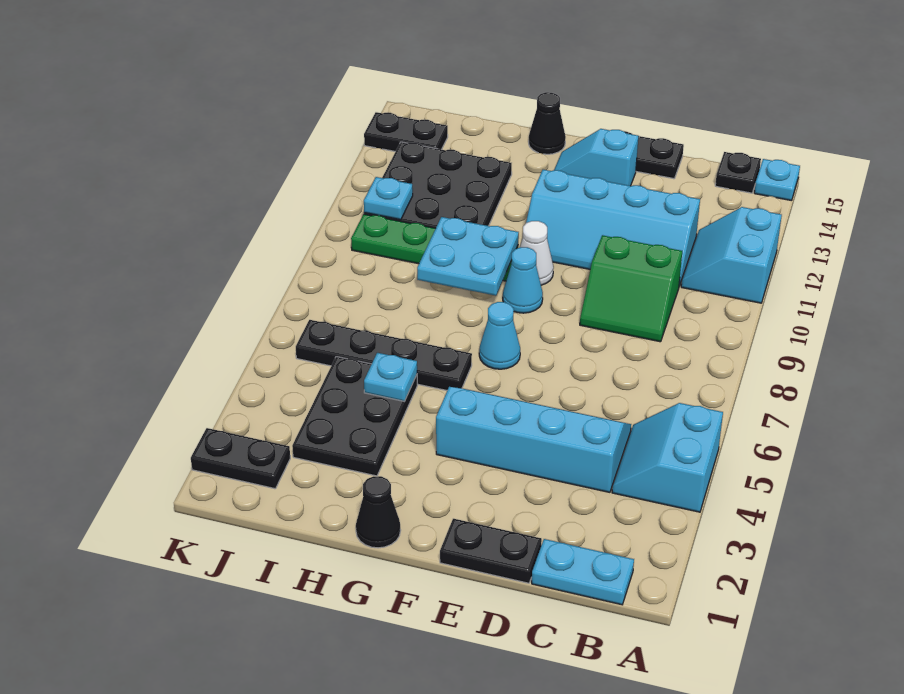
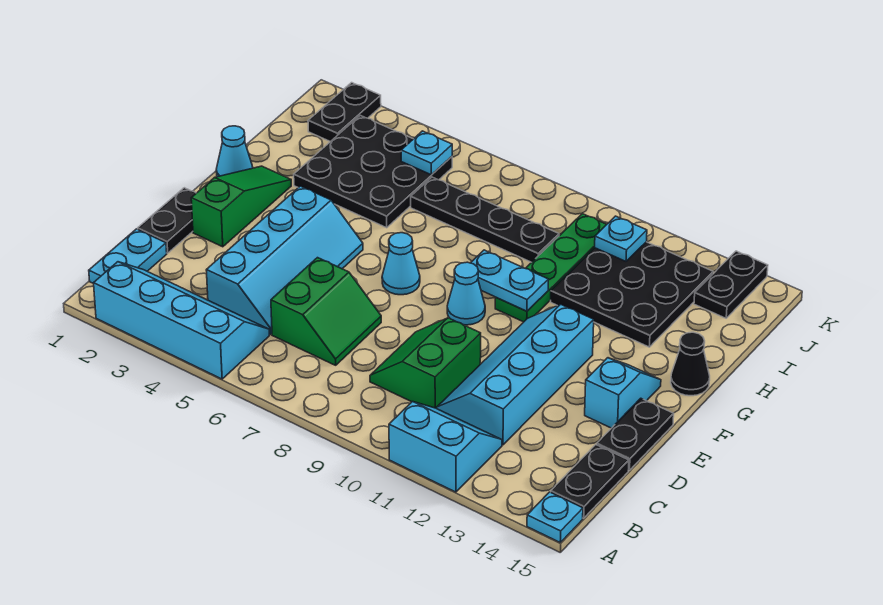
cyan 2x2 slope [612,403,723,512] -> cyan 2x4 slope [94,262,269,379]
black 1x1 plate [715,152,761,193] -> black 1x2 plate [551,445,629,518]
none -> green 2x2 slope [271,258,381,365]
none -> green 1x3 slope [191,166,291,247]
white 1x1 cone [520,221,554,285] -> none
black 1x1 cone [356,476,401,548] -> cyan 1x1 cone [216,126,253,177]
black 1x4 plate [296,320,472,390] -> black 1x4 plate turned to [411,177,559,262]
cyan 2x2 plate [417,217,519,296] -> cyan 1x2 plate [471,250,548,311]
black 2x3 plate [292,357,417,476] -> black 3x3 plate [294,116,452,228]
cyan 1x1 plate [364,353,417,401] -> cyan 1x1 plate moved to [401,131,452,175]

